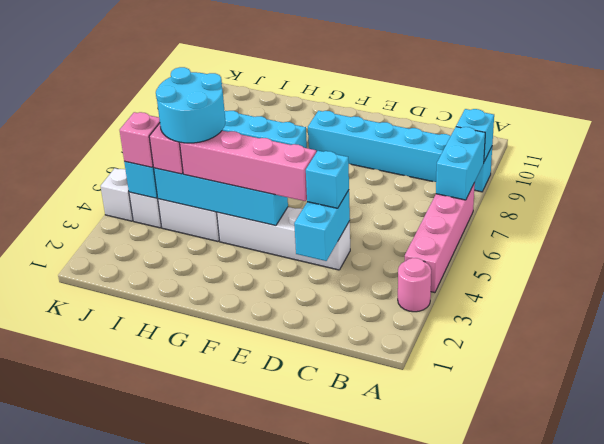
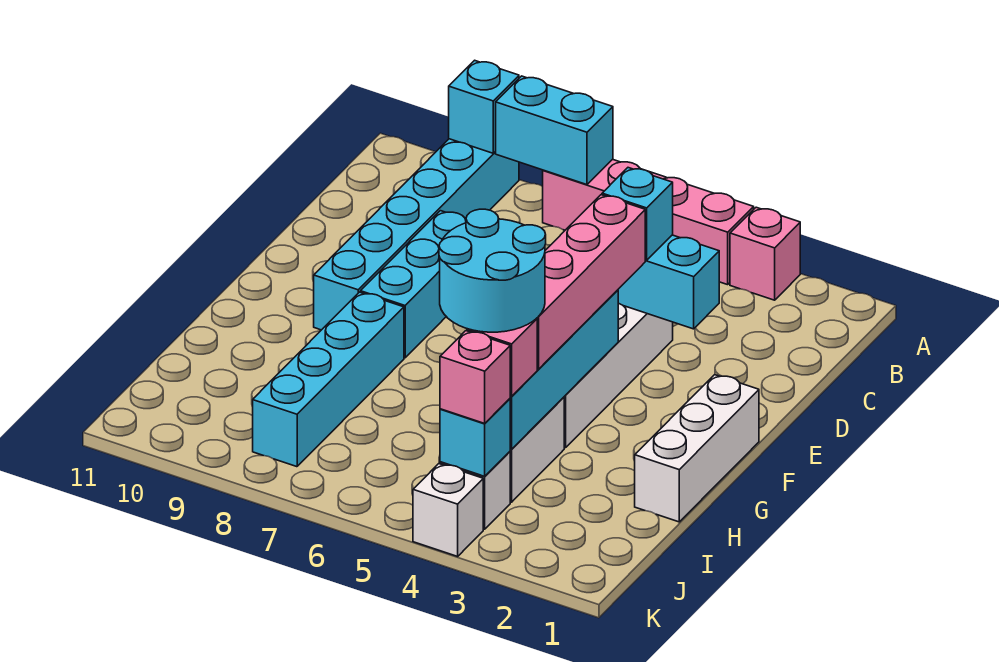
pink 1x1 round brick [398,258,431,312] -> pink 1x1 brick [730,207,800,300]
none -> cyan 1x3 brick [361,211,466,358]
none -> white 1x3 brick [635,375,759,522]

